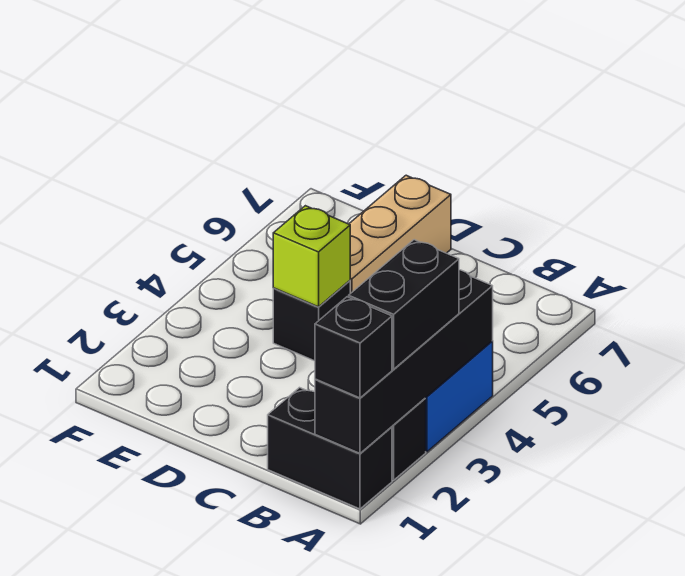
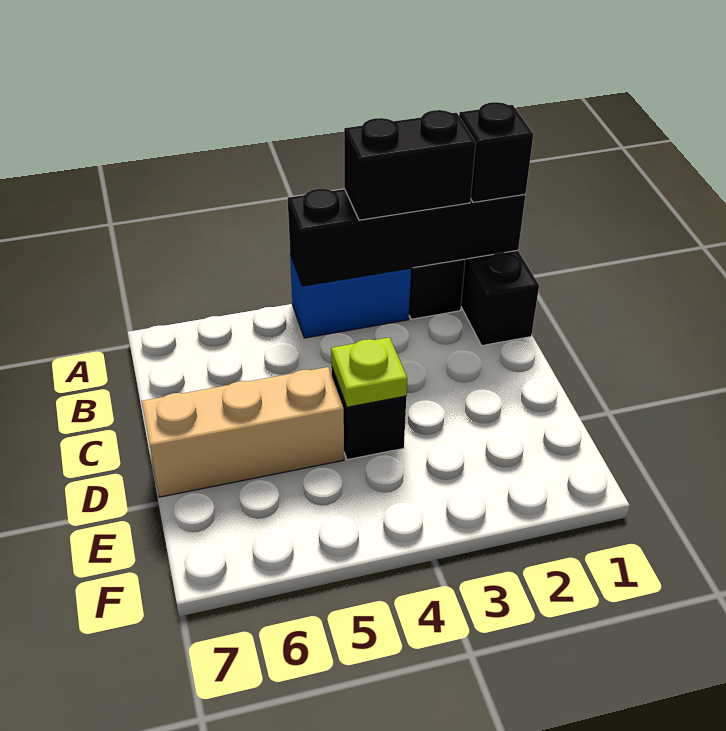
lime 1x1 brick [273,206,350,307] -> lime 1x1 plate [331,337,407,407]

